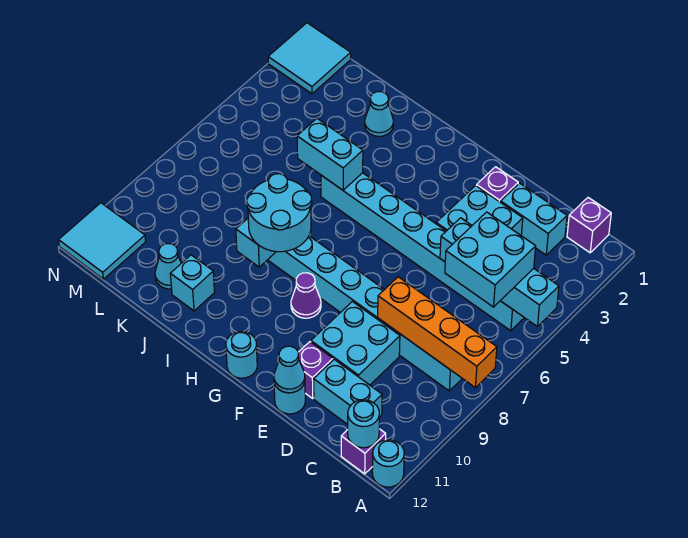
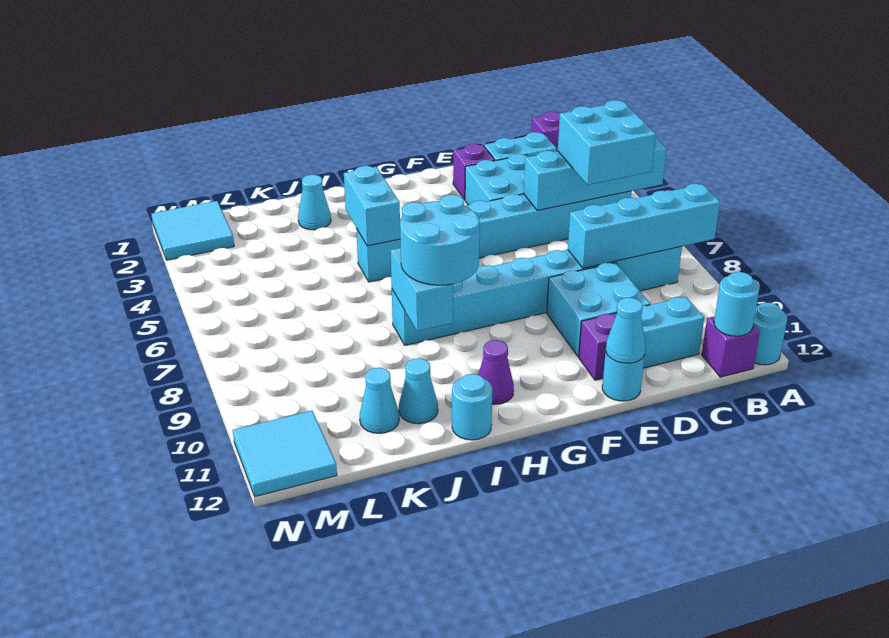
orange 1x4 brick [378,277,497,388] -> cyan 1x4 brick [568,184,720,268]
purple 1x1 cone [291,273,321,318] -> purple 1x1 cone moved to [478,340,514,404]
cyan 1x1 round brick [226,332,257,378] -> cyan 1x1 round brick moved to [452,374,493,440]
cyan 1x2 brick [297,119,363,190] -> cyan 1x2 brick turned to [344,166,400,246]
cyan 1x1 brick [170,255,215,311] -> cyan 1x1 cone [399,358,438,424]

